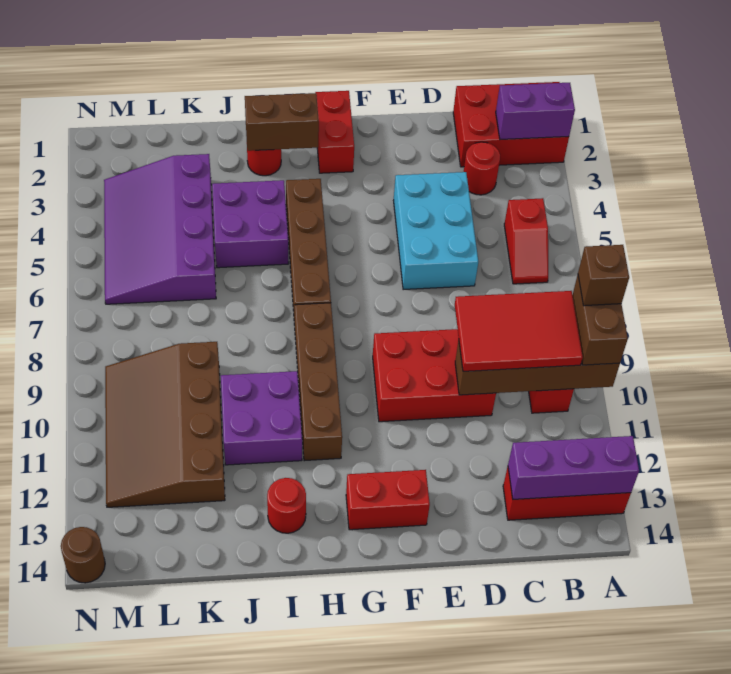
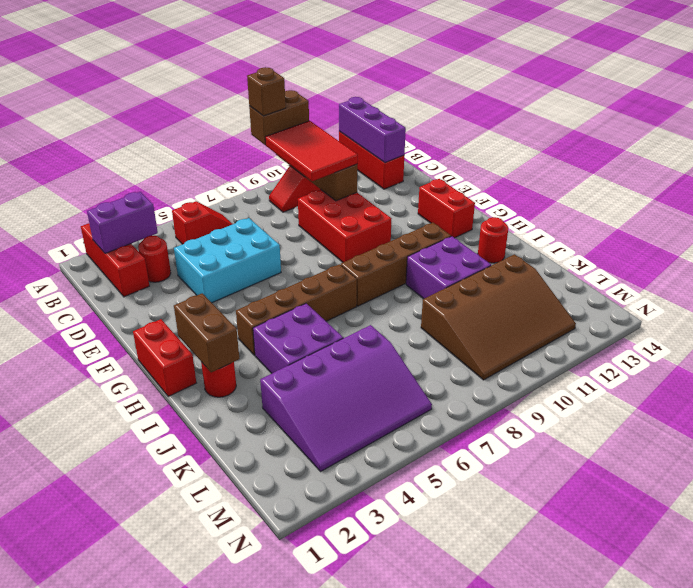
red 2x3 brick [453,82,569,167] -> red 1x3 brick [81,223,149,297]
purple 1x2 brick [496,83,575,140] -> purple 1x2 brick turned to [87,192,158,253]
red 1x2 brick [315,91,354,173] -> red 1x2 brick turned to [133,319,196,396]
brown 1x1 round brick [61,527,105,583] -> none

